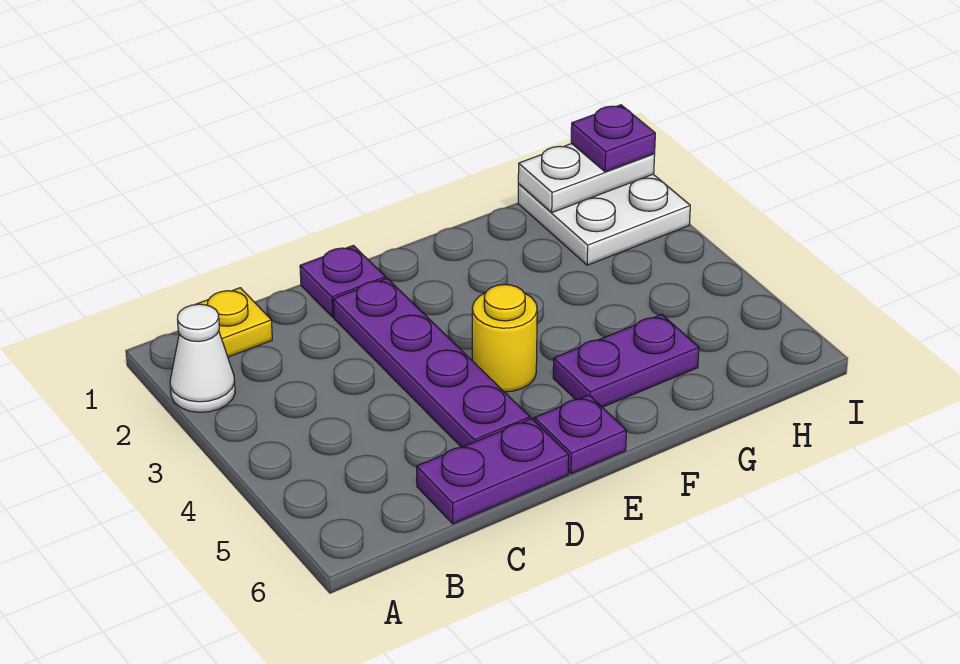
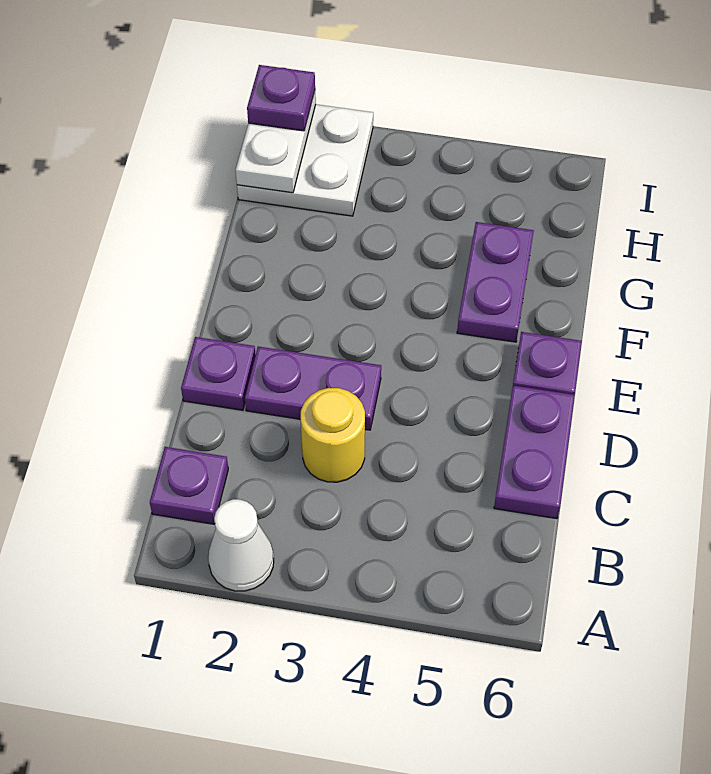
yellow 1x1 plate [195,288,272,357] -> purple 1x1 plate [150,447,228,524]
purple 1x4 plate [333,278,530,447] -> purple 1x2 plate [245,347,381,430]
yellow 1x1 round brick [472,285,537,392] -> yellow 1x1 round brick moved to [300,388,365,482]

